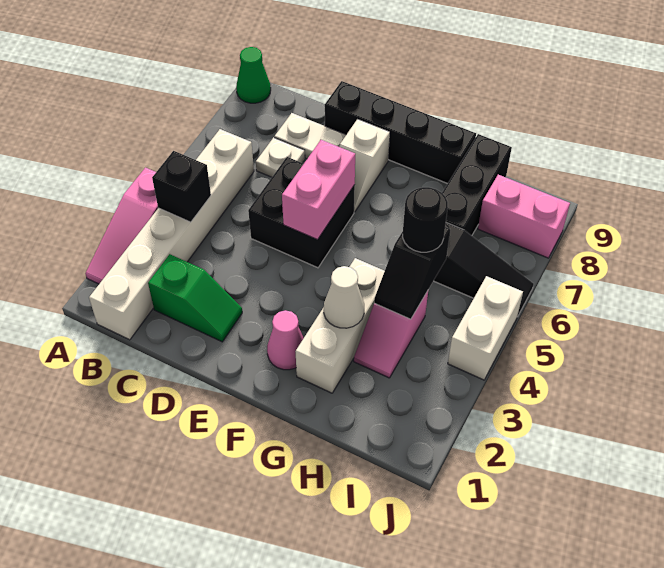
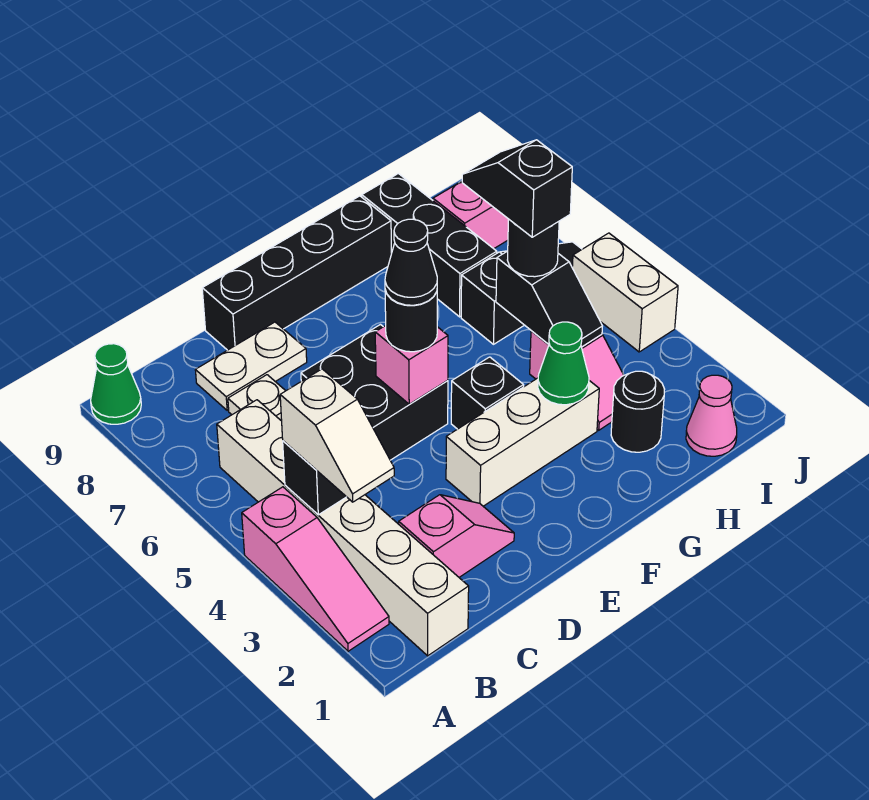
green 1x2 slope [148,254,242,342] -> pink 1x2 slope [399,495,514,577]
pink 1x2 brick [282,140,355,240] -> pink 1x1 brick [375,326,448,404]
none -> black 1x1 round brick [385,290,437,352]
none -> black 1x1 cone [385,219,437,305]
white 1x2 slope [339,119,390,212] -> white 1x2 slope moved to [280,369,394,502]
pink 1x1 cone [267,310,304,370] -> pink 1x1 cone moved to [686,375,737,456]
none -> black 1x1 brick [451,357,524,429]
white 1x3 brick [295,258,385,393] -> white 1x3 brick turned to [446,378,599,506]
white 1x1 cone [324,266,364,328] -> green 1x1 cone [538,322,589,405]
none -> black 1x1 round brick [611,371,665,452]
none -> black 1x2 slope [462,140,572,237]

